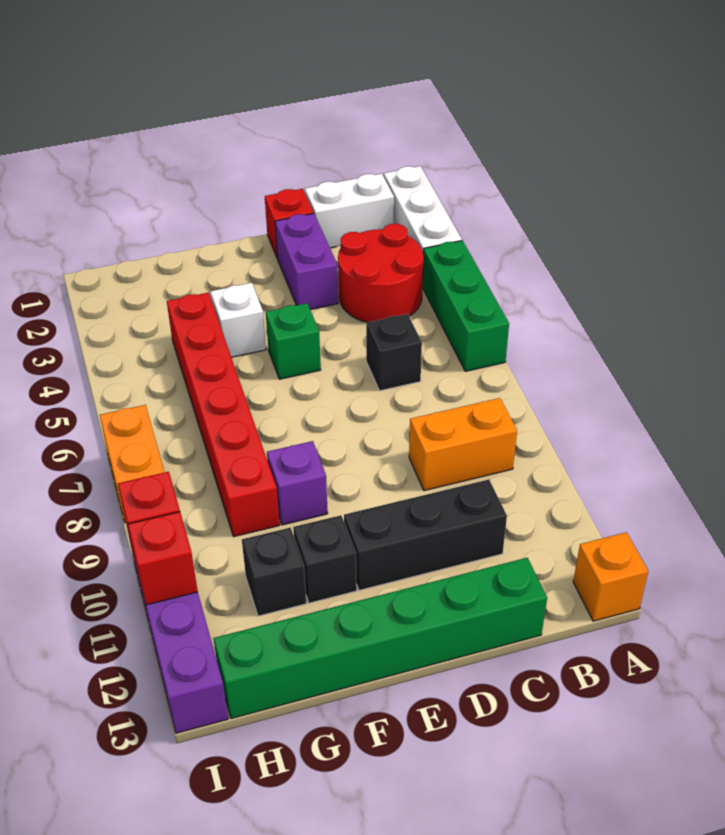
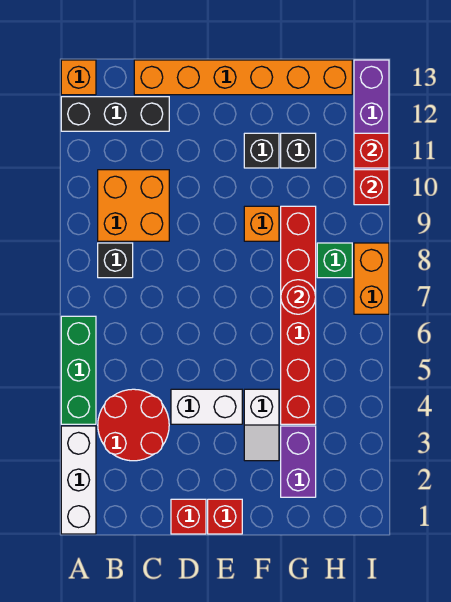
white 1x2 brick [305,173,394,248] -> white 1x2 brick moved to [171,389,242,424]
orange 1x2 brick [409,398,517,491] -> orange 2x2 brick [98,170,169,241]
black 1x1 brick [366,314,422,391] -> black 1x1 brick moved to [98,243,133,278]
black 1x3 brick [344,479,507,590] -> black 1x3 brick moved to [61,97,169,131]
green 1x6 brick [213,558,547,718] -> orange 1x6 brick [134,60,352,95]
purple 1x2 brick [275,213,338,310] -> purple 1x2 brick moved to [281,426,316,497]
none -> red 1x1 brick [208,499,242,534]
green 1x1 brick [266,303,321,379] -> green 1x1 brick moved to [317,243,352,278]
purple 1x1 brick [267,441,328,525] -> orange 1x1 brick [244,206,279,241]
none -> red 1x1 round brick [281,280,316,314]

